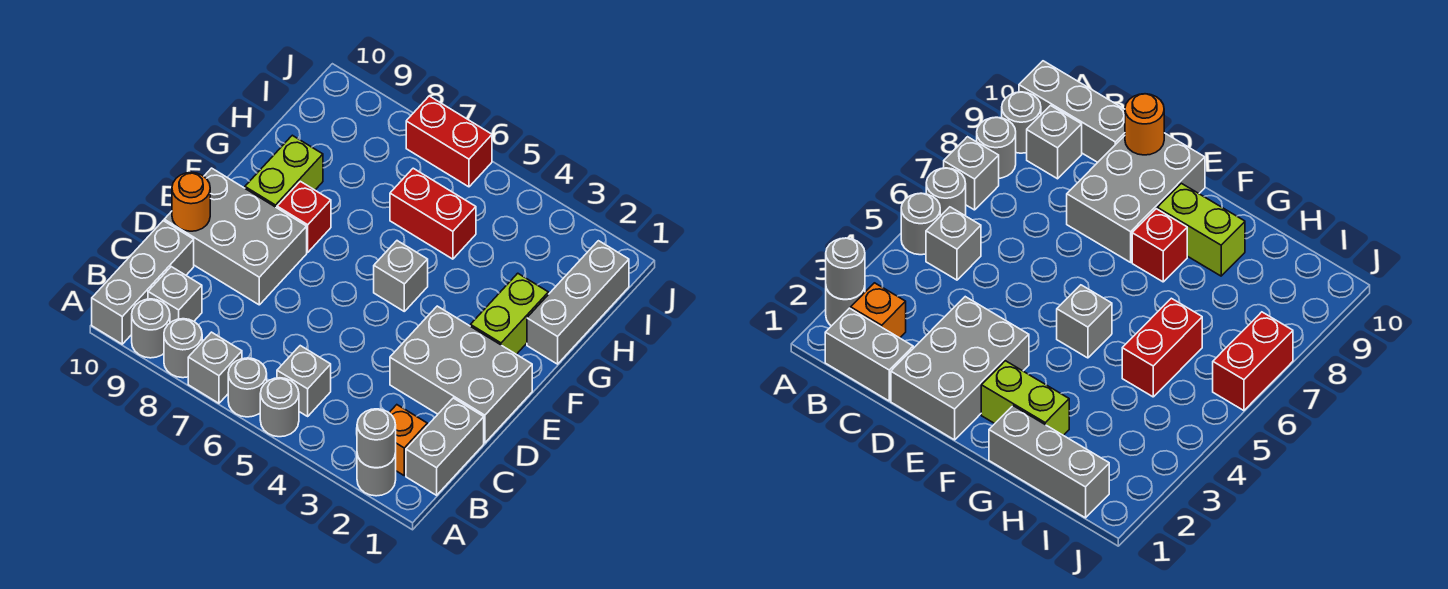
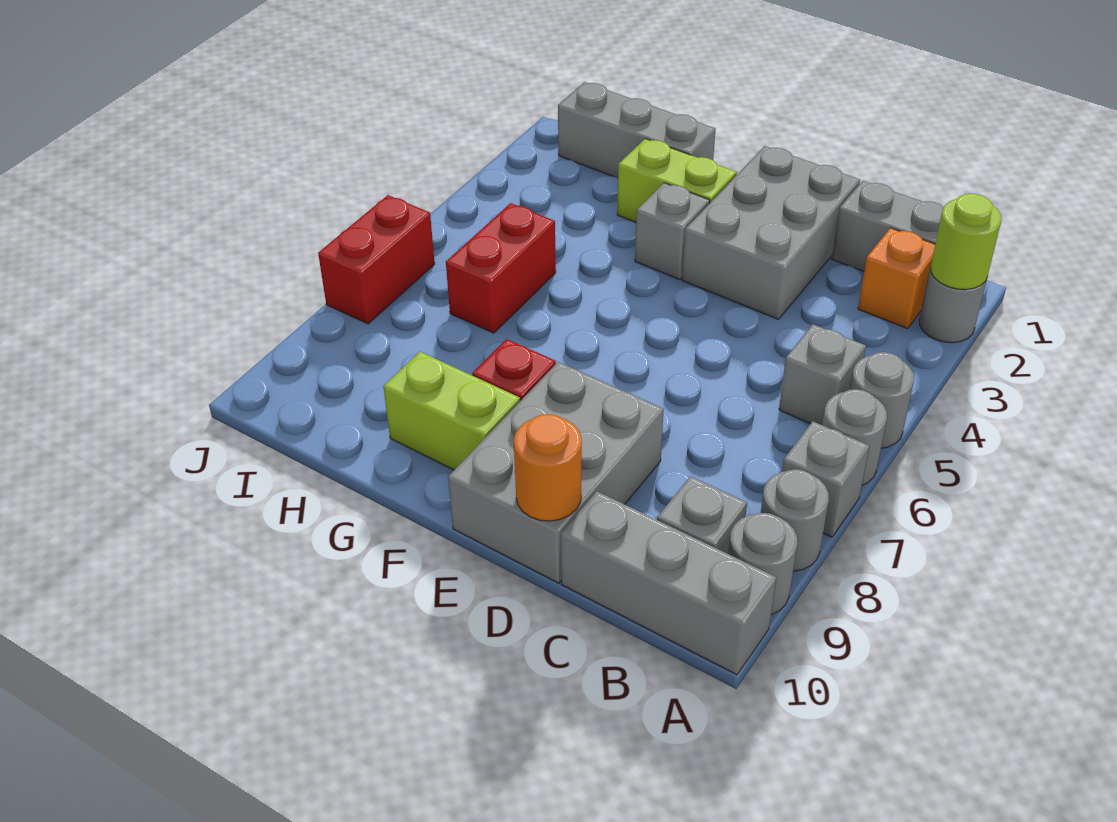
grey 1x1 round brick [357,409,396,468] -> lime 1x1 round brick [931,194,1002,290]
grey 1x1 brick [374,241,428,311] -> grey 1x1 brick moved to [635,183,710,280]

